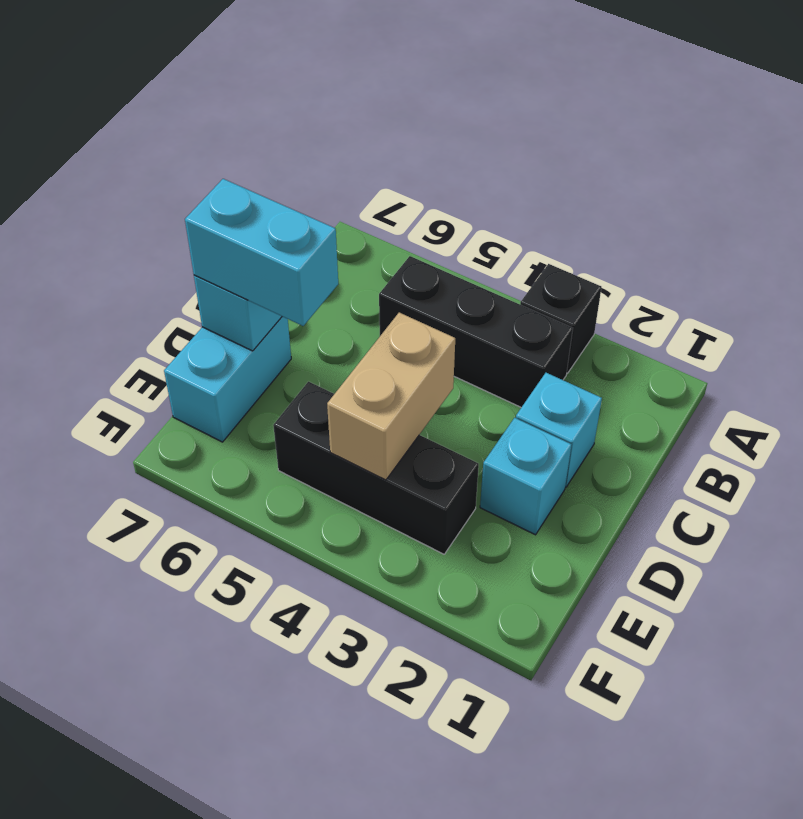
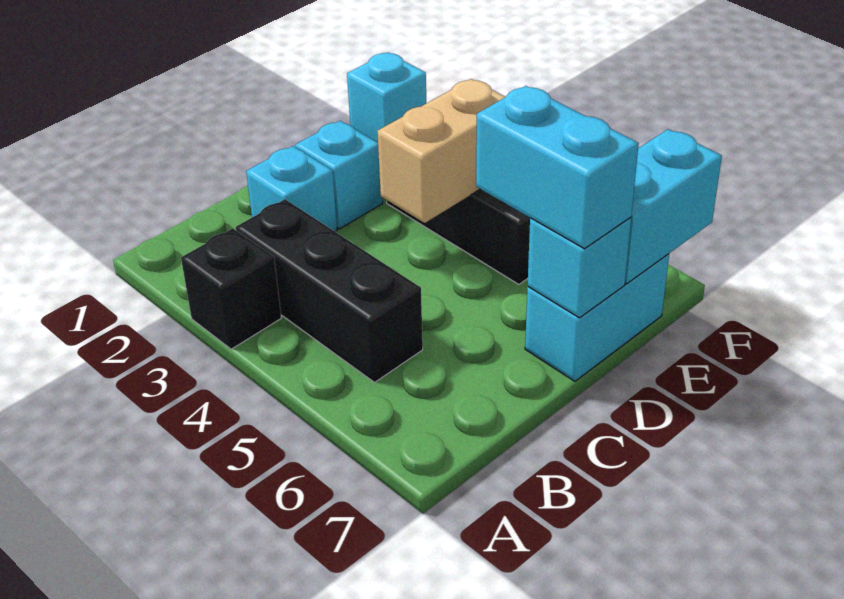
none -> cyan 1x2 brick [625,129,722,284]
none -> cyan 1x1 brick [347,52,426,142]

